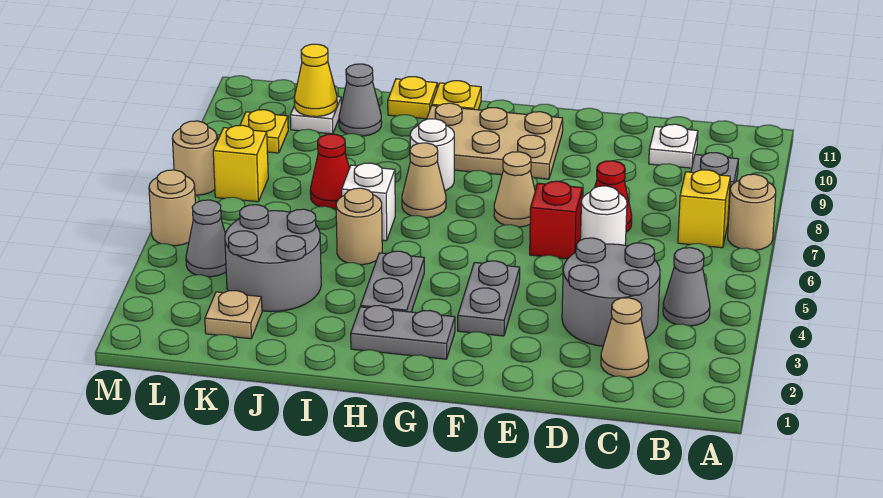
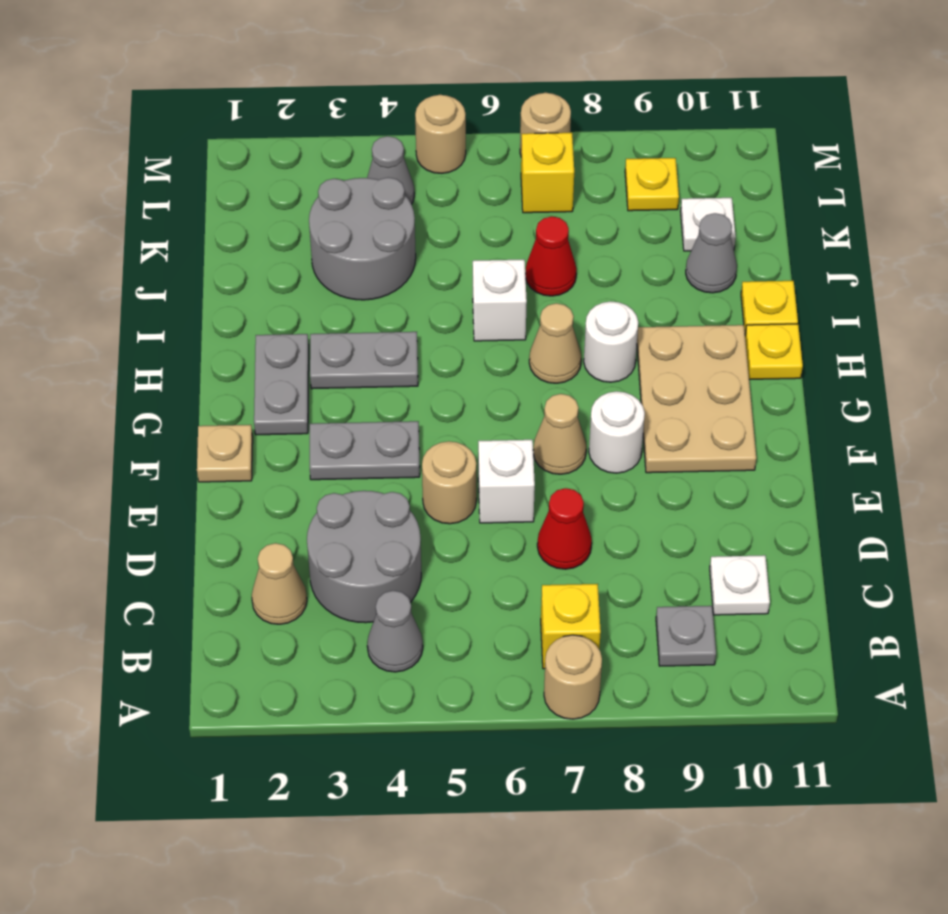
white 1x1 round brick [580,186,627,245] -> white 1x1 round brick moved to [589,391,645,473]
red 1x1 brick [530,181,583,259] -> white 1x1 brick [478,440,535,523]
tan 1x1 round brick [336,188,382,265] -> tan 1x1 round brick moved to [422,441,476,524]
tan 1x1 plate [205,291,262,339] -> tan 1x1 plate moved to [197,425,253,482]
yellow 1x1 cone [294,44,337,117] -> none

